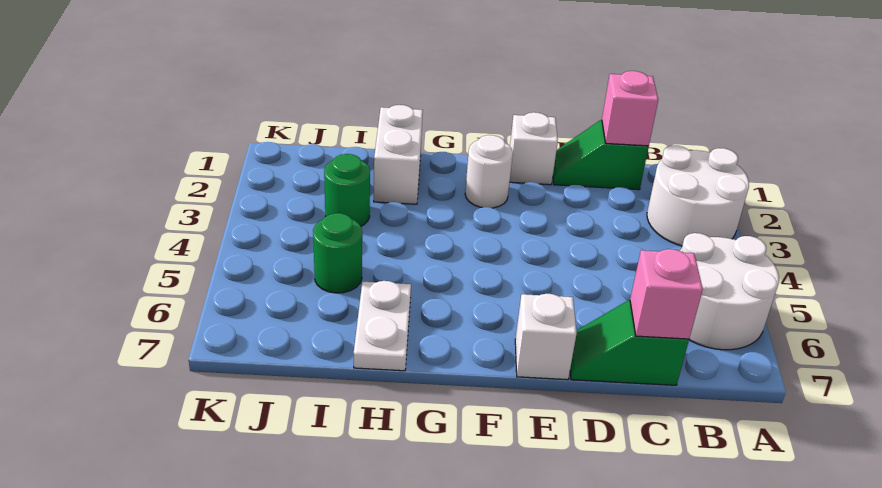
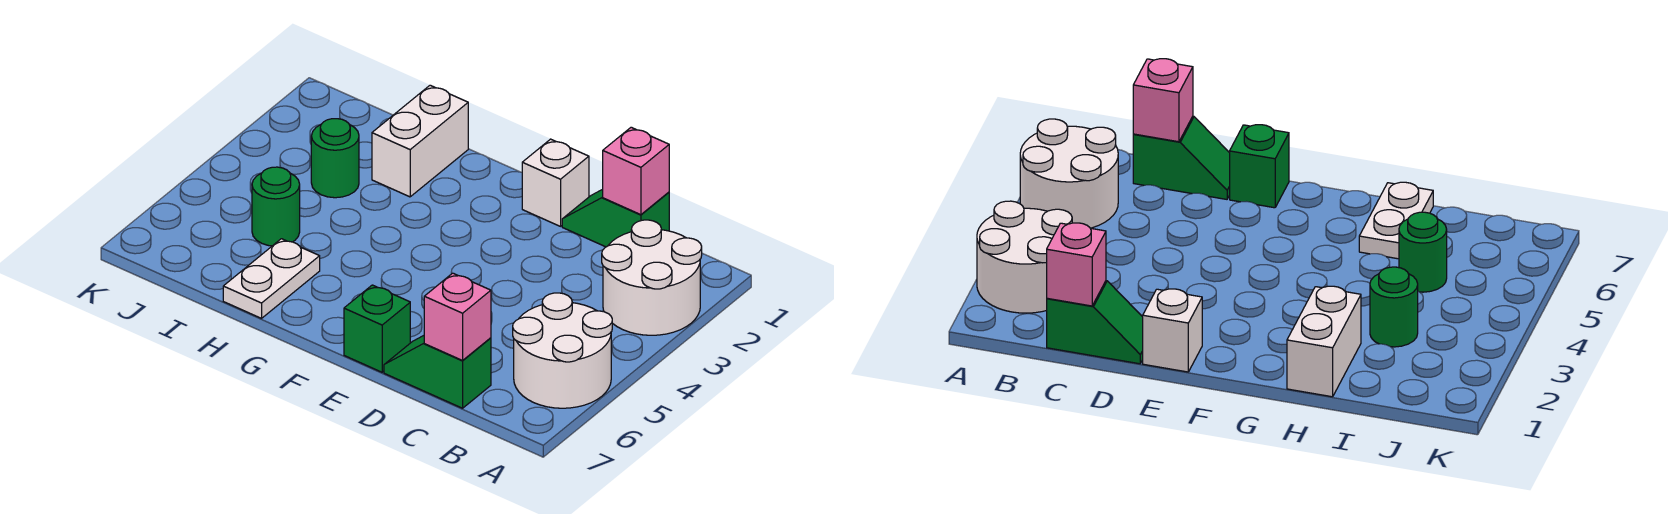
white 1x1 brick [515,294,577,380] -> green 1x1 brick [344,285,410,372]
white 1x1 round brick [465,135,513,208] -> none

